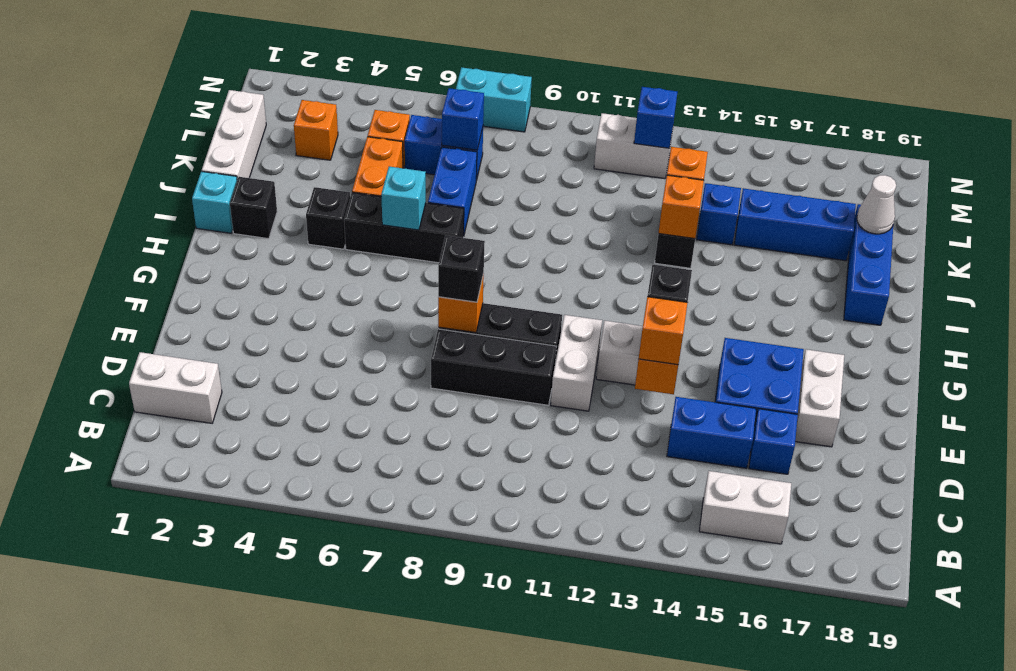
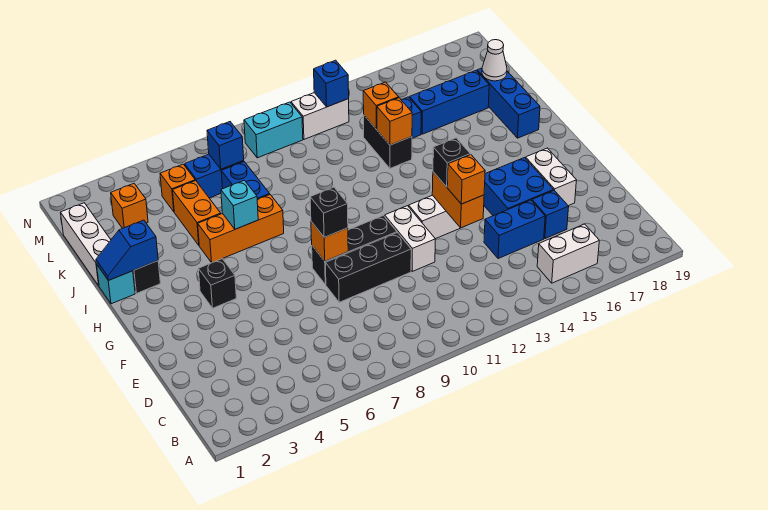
white 1x2 brick [129,352,222,423] -> none
none -> blue 1x2 slope [96,220,158,280]
black 1x1 brick [306,187,350,249] -> black 1x1 brick moved to [198,259,236,308]
black 1x3 brick [344,193,464,263] -> orange 1x3 brick [198,195,284,263]
cyan 1x2 brick [456,67,532,132] -> cyan 1x2 brick moved to [244,102,303,158]

